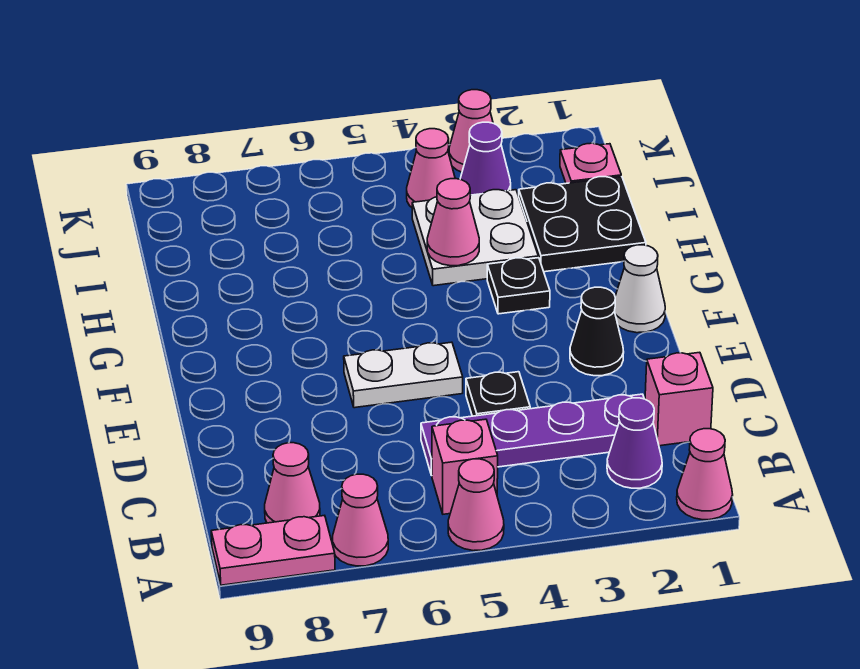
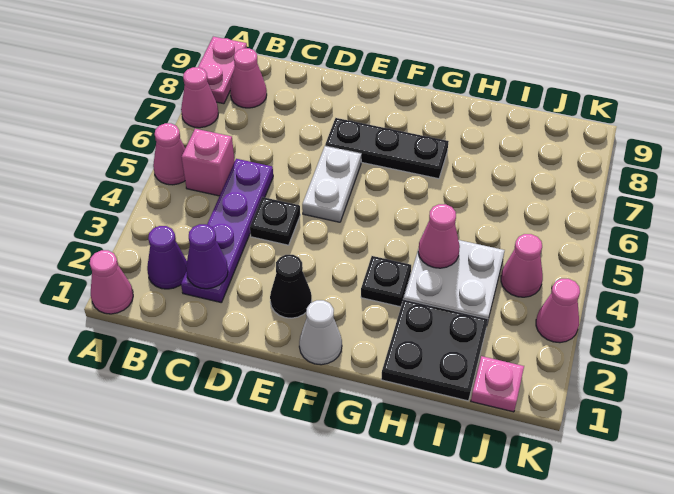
pink 1x1 brick [645,352,713,446] -> none
none -> black 1x3 plate [325,118,449,179]
purple 1x1 cone [460,122,511,195] -> purple 1x1 cone moved to [186,224,228,289]

